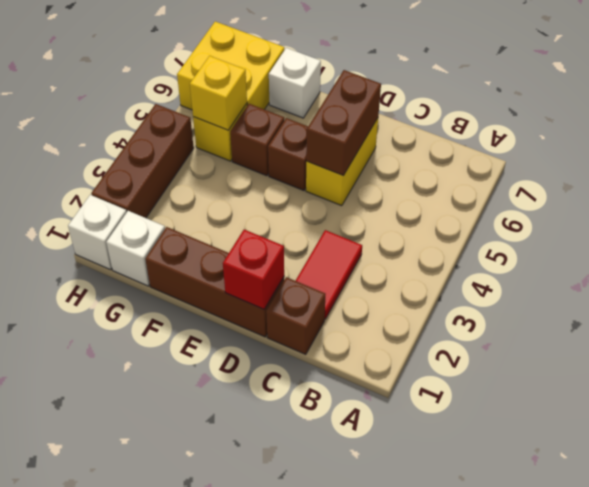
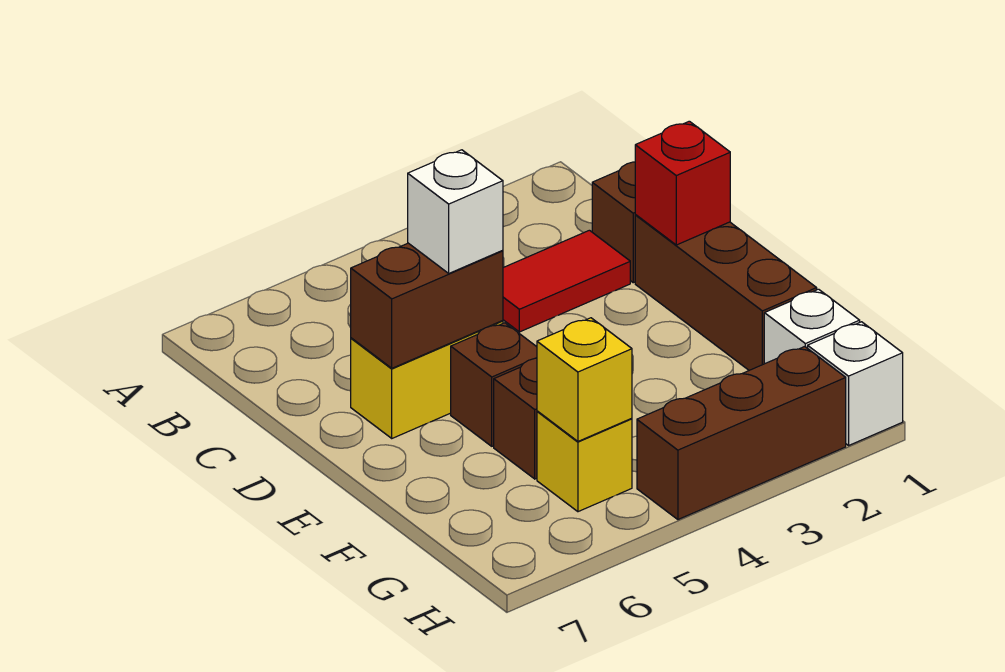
white 1x1 brick [269,48,321,118] -> white 1x1 brick moved to [408,150,503,273]
yellow 2x2 brick [177,21,284,110] -> none

